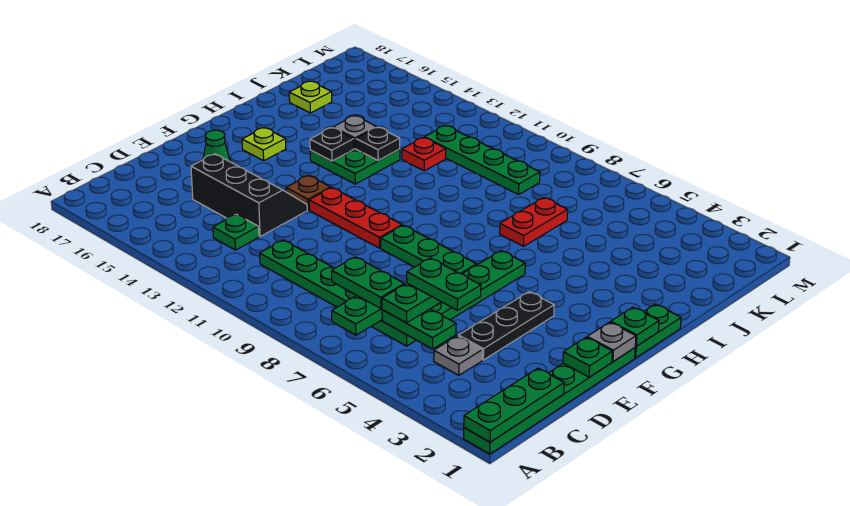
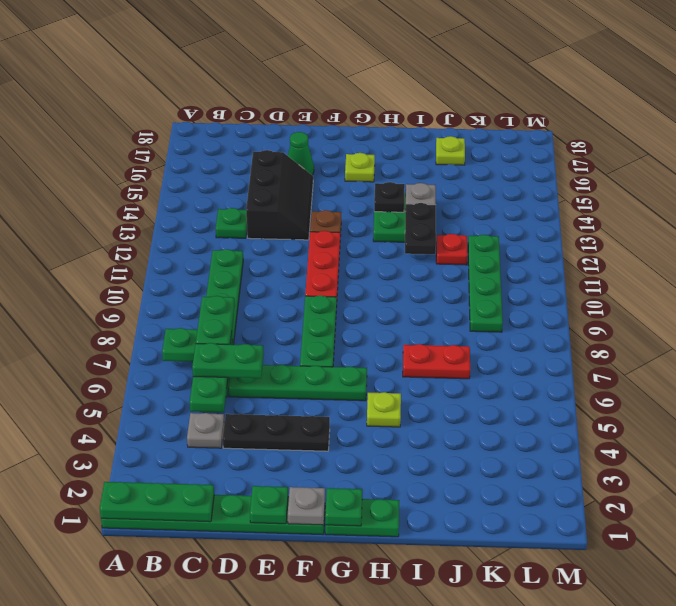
green 1x2 plate [407,258,481,310] -> none
none -> lime 1x1 plate [367,392,401,427]
black 1x1 plate [356,127,400,160] -> black 1x2 plate [405,203,436,254]

